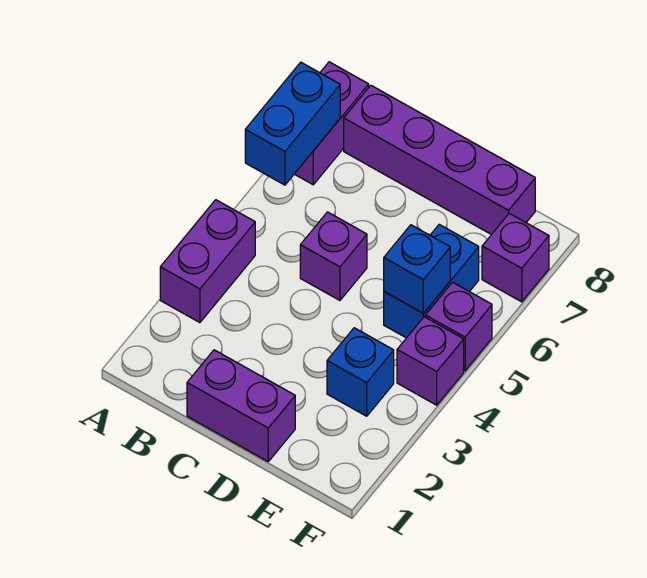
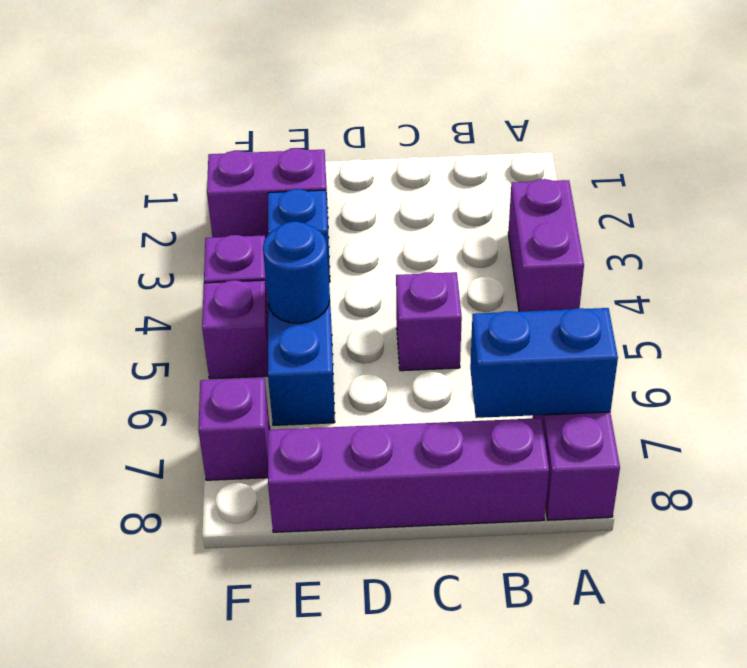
blue 1x2 brick [245,62,340,185] -> blue 1x2 brick turned to [470,308,618,418]
purple 1x2 brick [187,350,295,461] -> purple 1x2 brick moved to [207,148,328,238]
blue 1x1 brick [384,225,450,313] -> blue 1x1 round brick [263,222,330,323]

